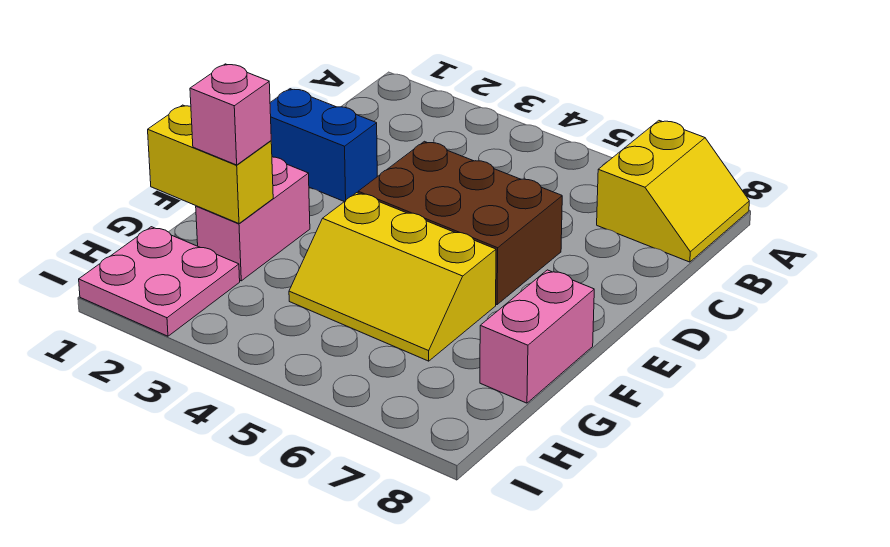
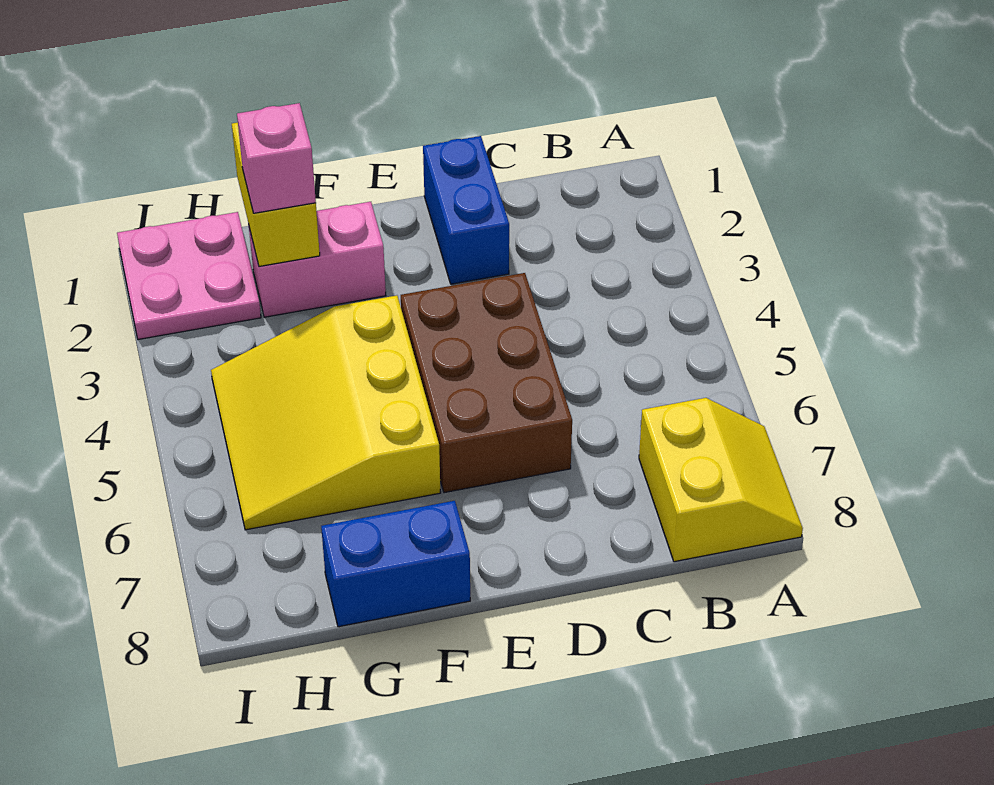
yellow 2x2 slope [597,121,749,262] -> yellow 2x2 slope turned to [639,398,803,562]
yellow 2x3 slope [289,193,496,361] -> yellow 3x3 slope [211,295,441,530]
pink 1x2 brick [480,270,594,403] -> blue 1x2 brick [321,501,470,627]

